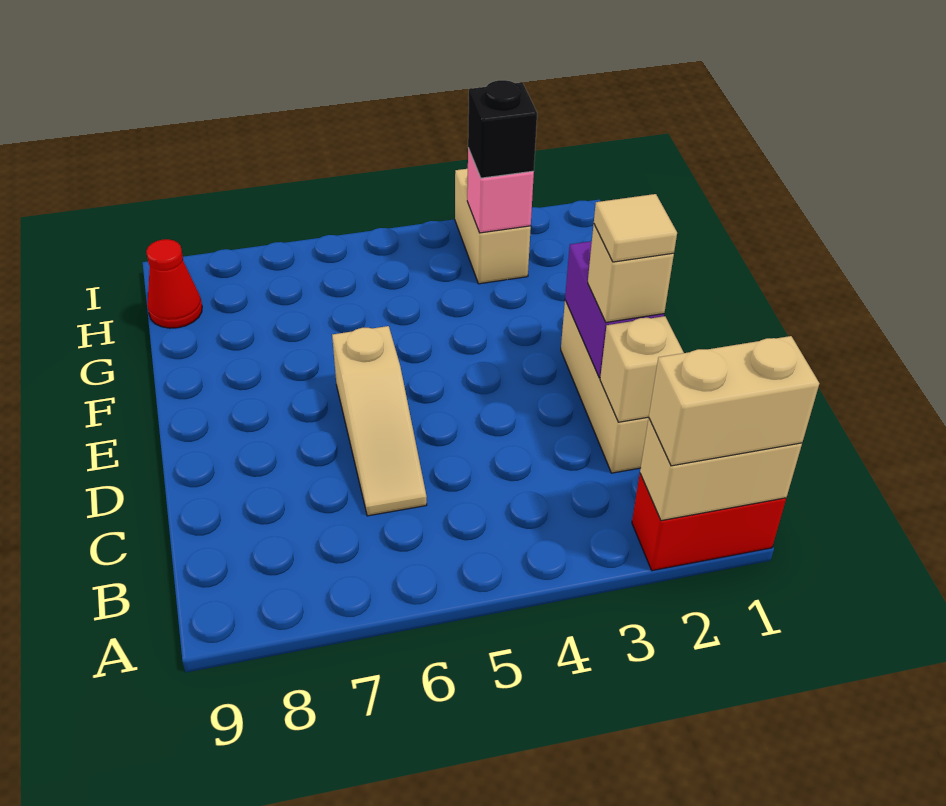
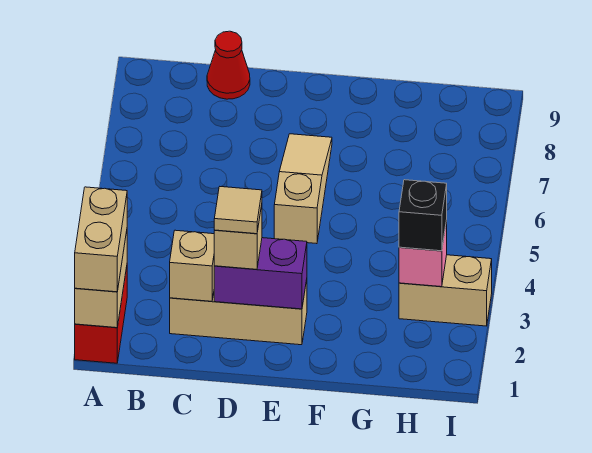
tan 1x3 slope [332,326,427,516] -> tan 1x3 slope turned to [274,134,332,244]
red 1x1 cone [146,239,202,328] -> red 1x1 cone moved to [207,31,250,99]

